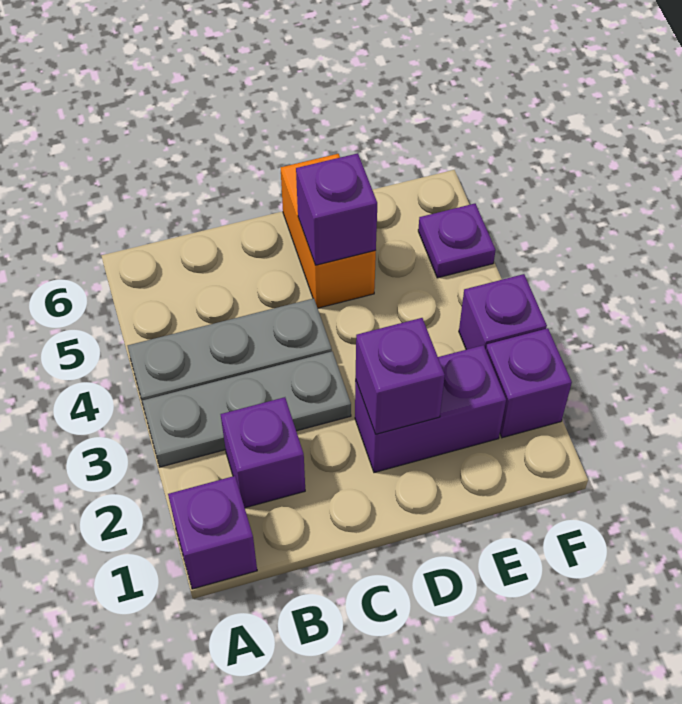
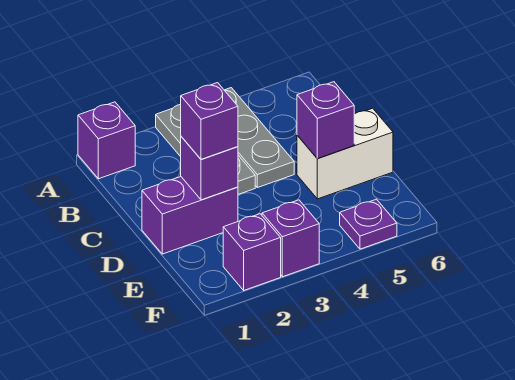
purple 1x1 brick [221,397,305,508] -> purple 1x1 brick moved to [181,83,238,160]
purple 1x2 brick [355,345,506,473] -> purple 1x2 brick turned to [142,177,238,254]
orange 1x2 brick [281,154,376,308] -> white 1x2 brick [297,108,393,199]

